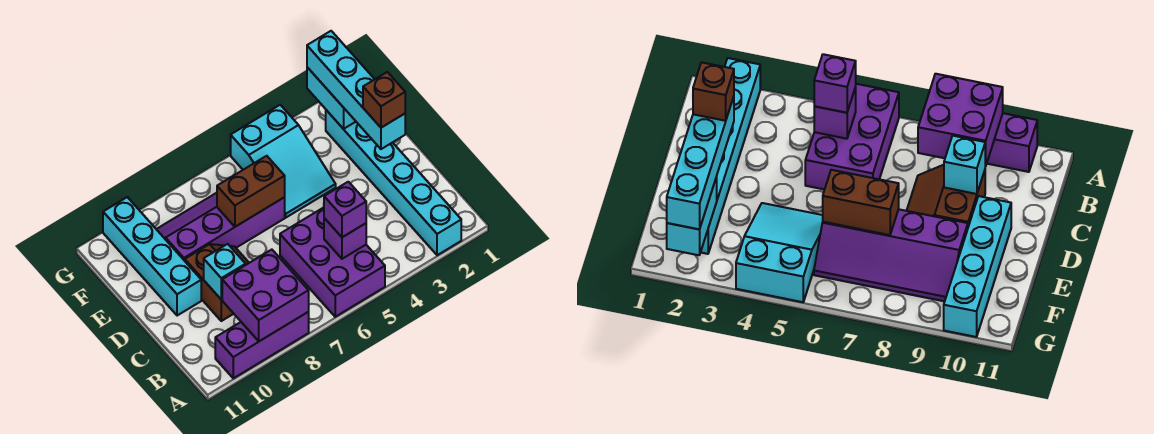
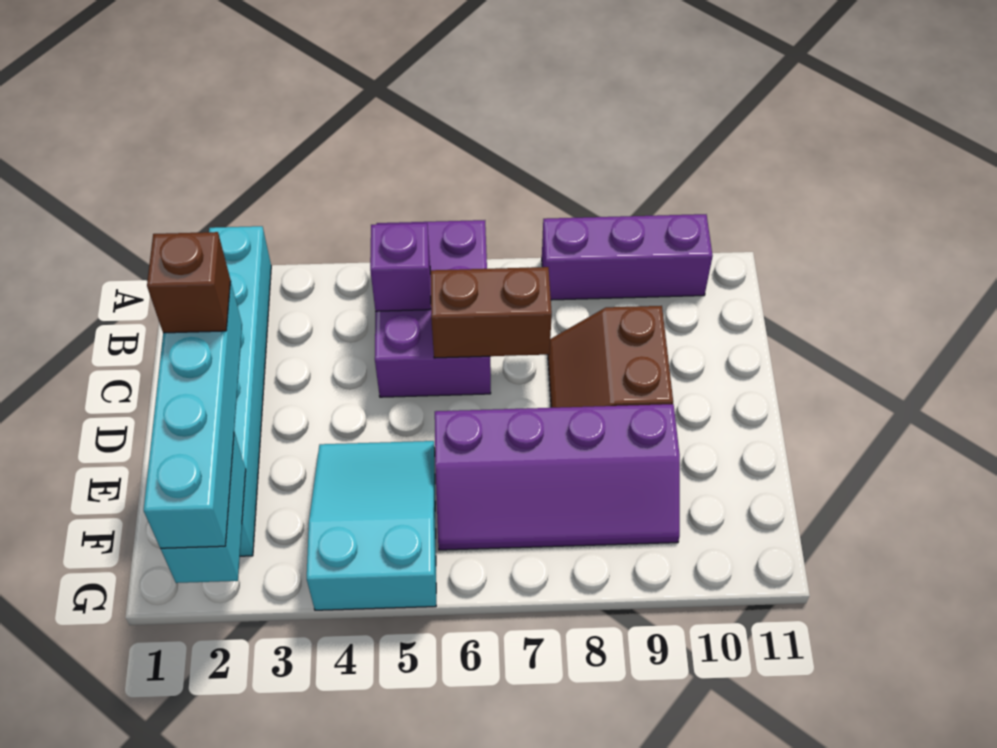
purple 2x2 brick [222,250,309,341] -> none
purple 1x1 brick [324,182,366,237] -> none
cyan 1x1 brick [204,244,246,300] -> none
cyan 1x4 brick [103,197,201,316] -> none
brown 1x2 brick [217,156,285,227] -> brown 1x2 brick moved to [431,267,552,358]

